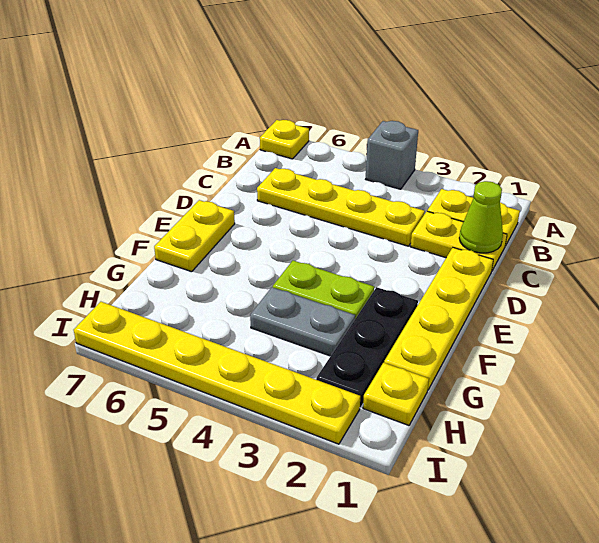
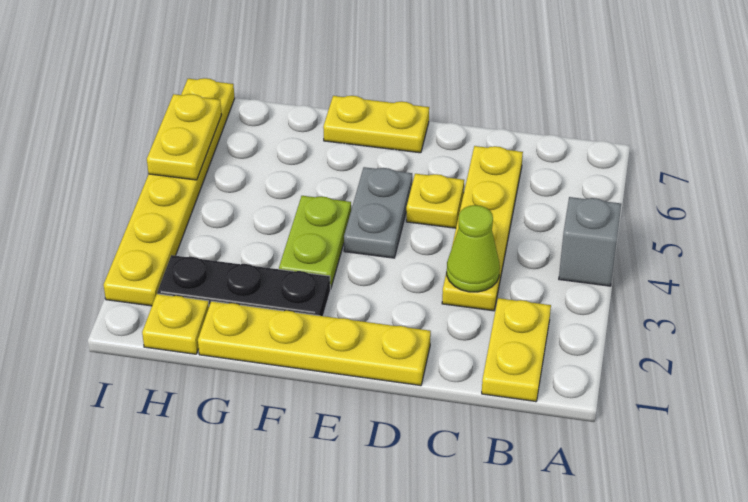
yellow 1x1 plate [260,120,309,159] -> yellow 1x1 plate moved to [406,174,464,228]
yellow 1x2 plate [410,211,507,271] -> yellow 1x2 plate moved to [147,94,222,180]
lime 1x1 cone [459,181,503,253] -> lime 1x1 cone moved to [447,205,500,292]
grey 1x2 plate [250,287,355,356] -> grey 1x2 plate moved to [344,167,412,258]

